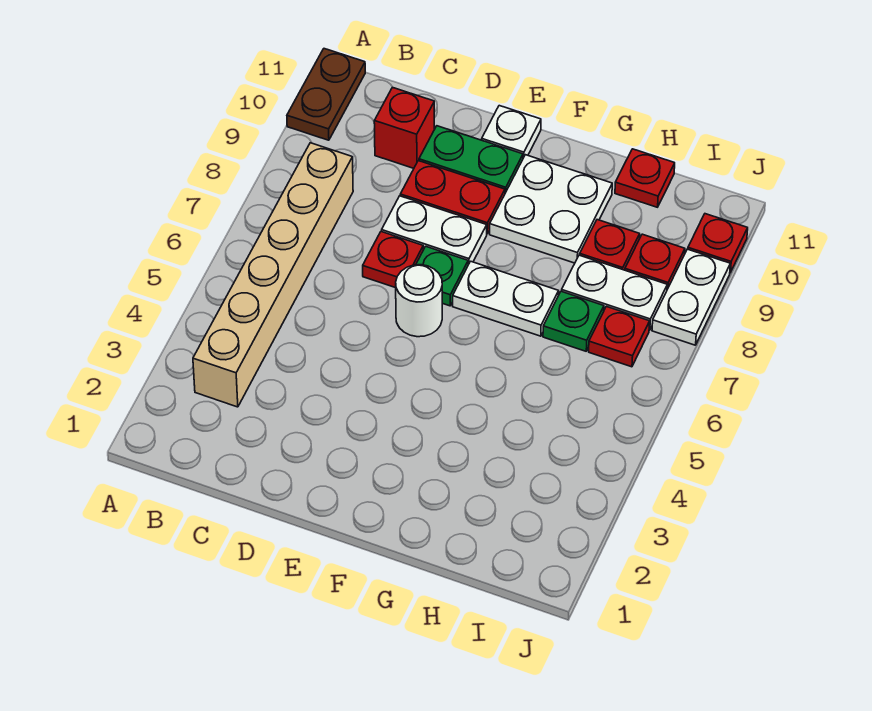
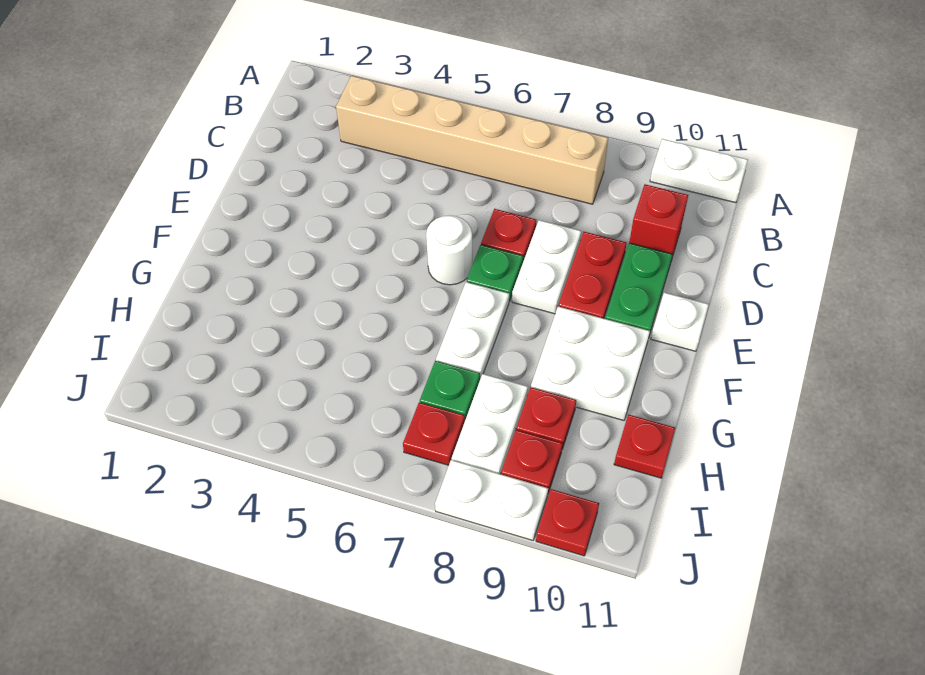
brown 1x2 plate [287,49,365,140] -> white 1x2 plate [650,139,748,203]

